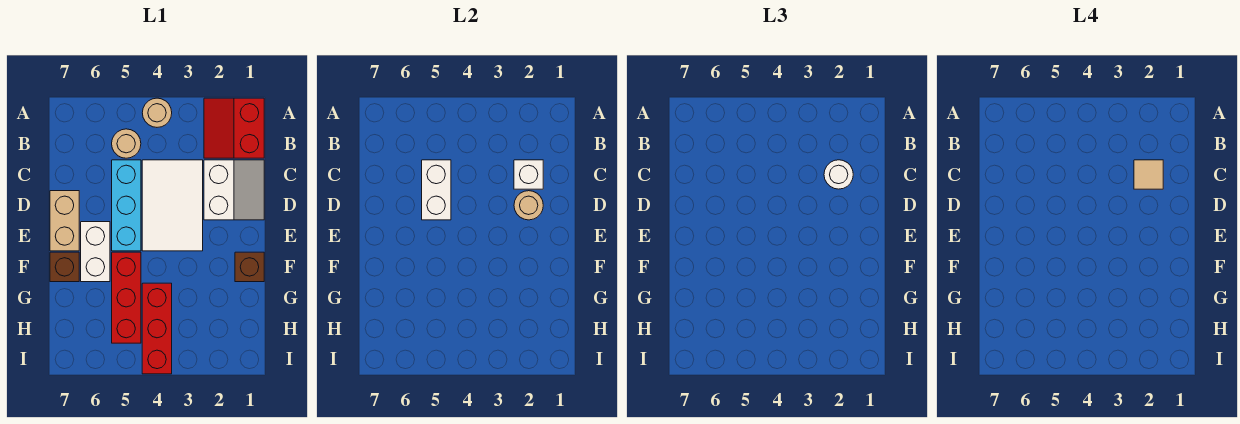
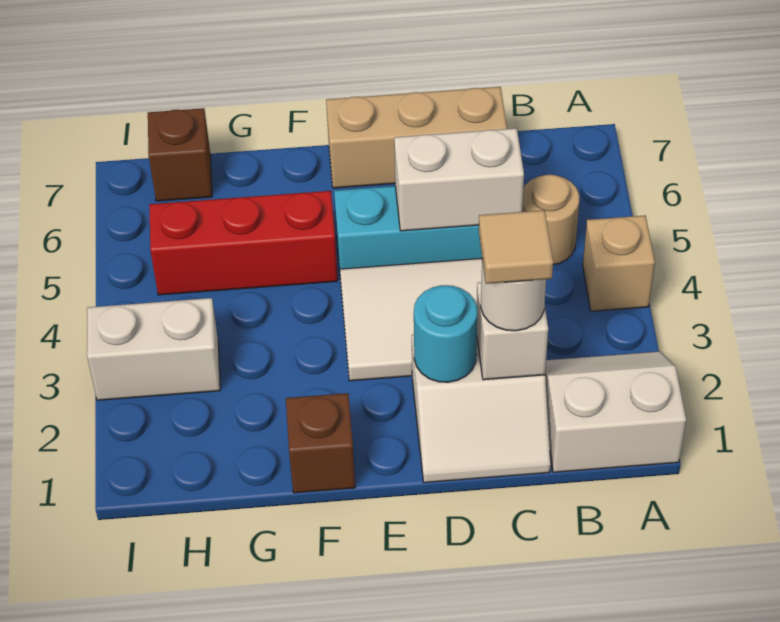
red 2x2 slope [204,98,264,158] -> white 2x2 slope [545,351,686,472]
tan 1x1 round brick [142,98,172,127] -> tan 1x1 brick [583,216,655,311]
tan 1x1 round brick [514,191,543,220] -> cyan 1x1 round brick [414,285,477,382]
tan 1x2 brick [50,191,79,251] -> tan 1x3 brick [326,87,507,188]
white 1x2 brick [81,222,110,282] -> white 1x2 brick moved to [87,298,220,400]
brown 1x1 brick [50,252,79,282] -> brown 1x1 brick moved to [148,108,212,201]
red 1x3 brick [142,283,172,374] -> none

